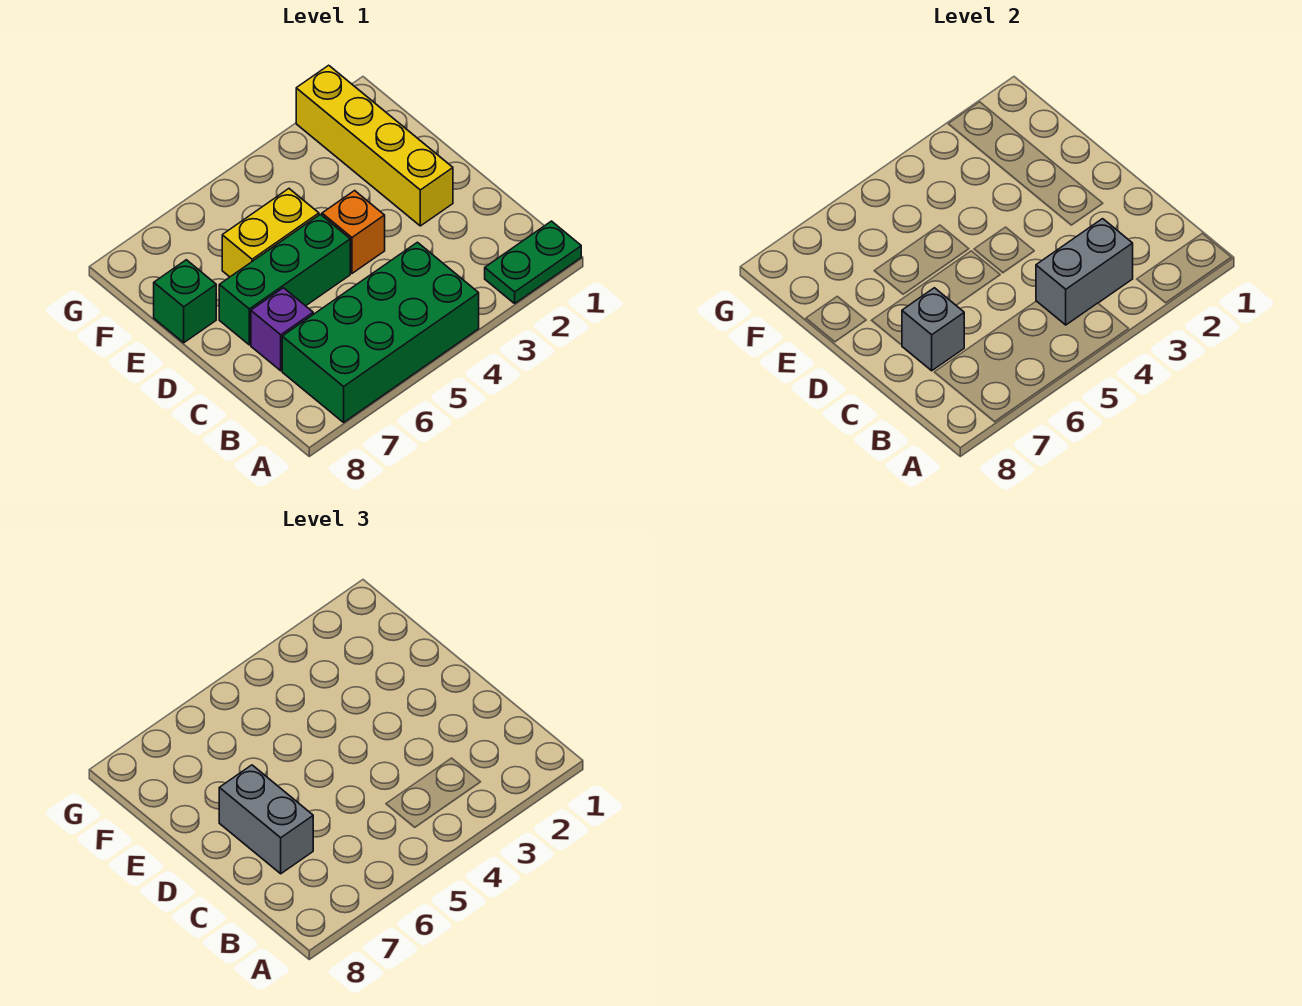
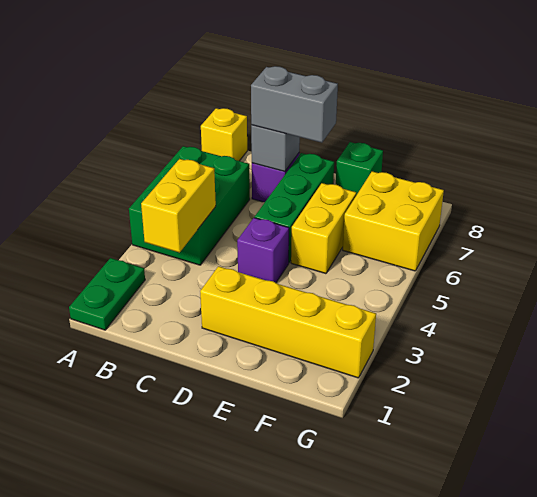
green 2x4 brick [282,242,479,422] -> green 2x3 brick [129,146,250,265]
none -> yellow 1x1 brick [201,108,247,161]
grey 1x2 brick [1036,219,1133,325] -> yellow 1x2 brick [141,159,216,253]
orange 1x1 brick [322,191,385,273] -> purple 1x1 brick [237,218,289,283]
none -> yellow 2x2 brick [343,171,444,271]

